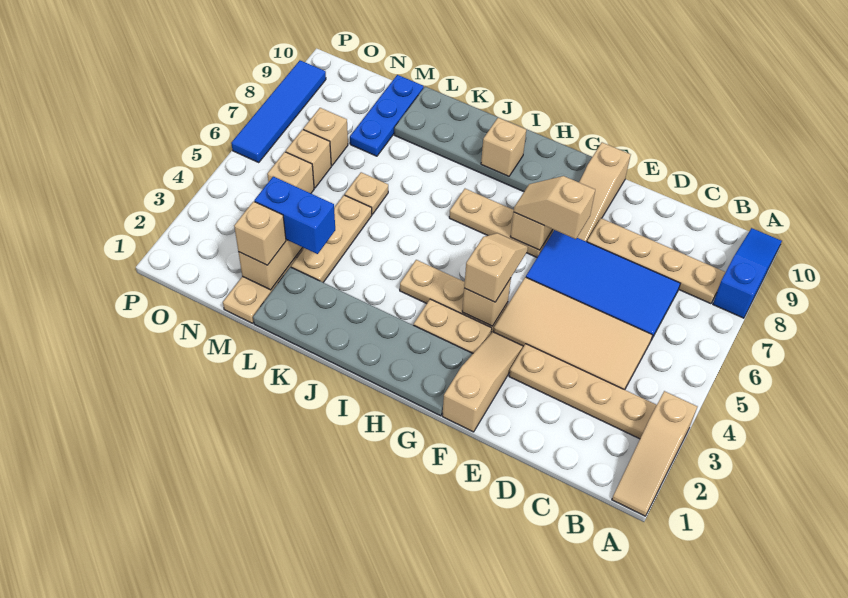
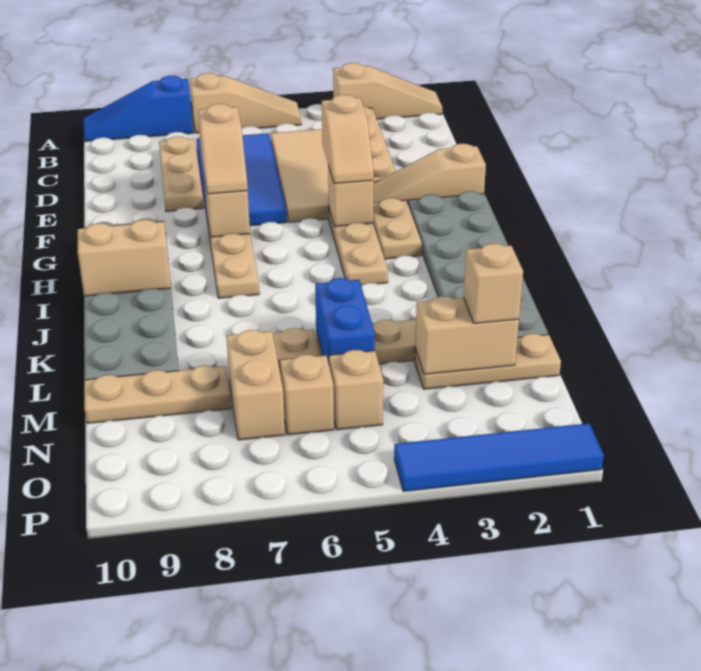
tan 1x4 plate [587,218,726,304] -> tan 1x3 plate [159,136,203,212]
tan 1x3 slope [577,142,631,242] -> tan 1x3 slope moved to [190,73,301,133]
tan 1x2 slope [464,233,528,302] -> tan 1x2 slope turned to [322,95,374,184]
tan 1x1 brick [481,118,526,176] -> tan 1x2 brick [78,220,171,296]
blue 1x2 brick [254,176,335,254] -> blue 1x2 brick moved to [315,278,375,363]
blue 1x3 plate [350,75,424,156] -> tan 1x3 plate [84,365,231,423]
tan 1x1 brick [303,108,348,166] -> tan 1x2 brick [226,330,285,440]
blue 1x4 tile [231,60,326,162] -> blue 1x4 tile moved to [394,423,604,491]

